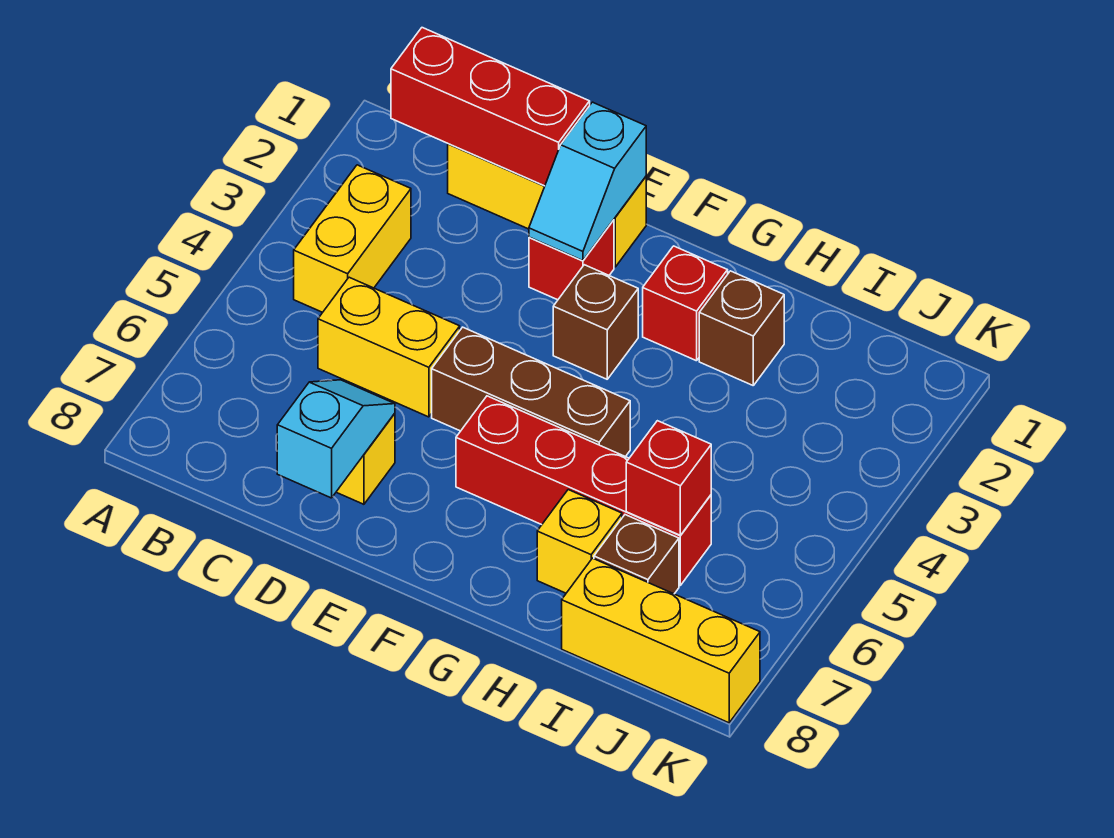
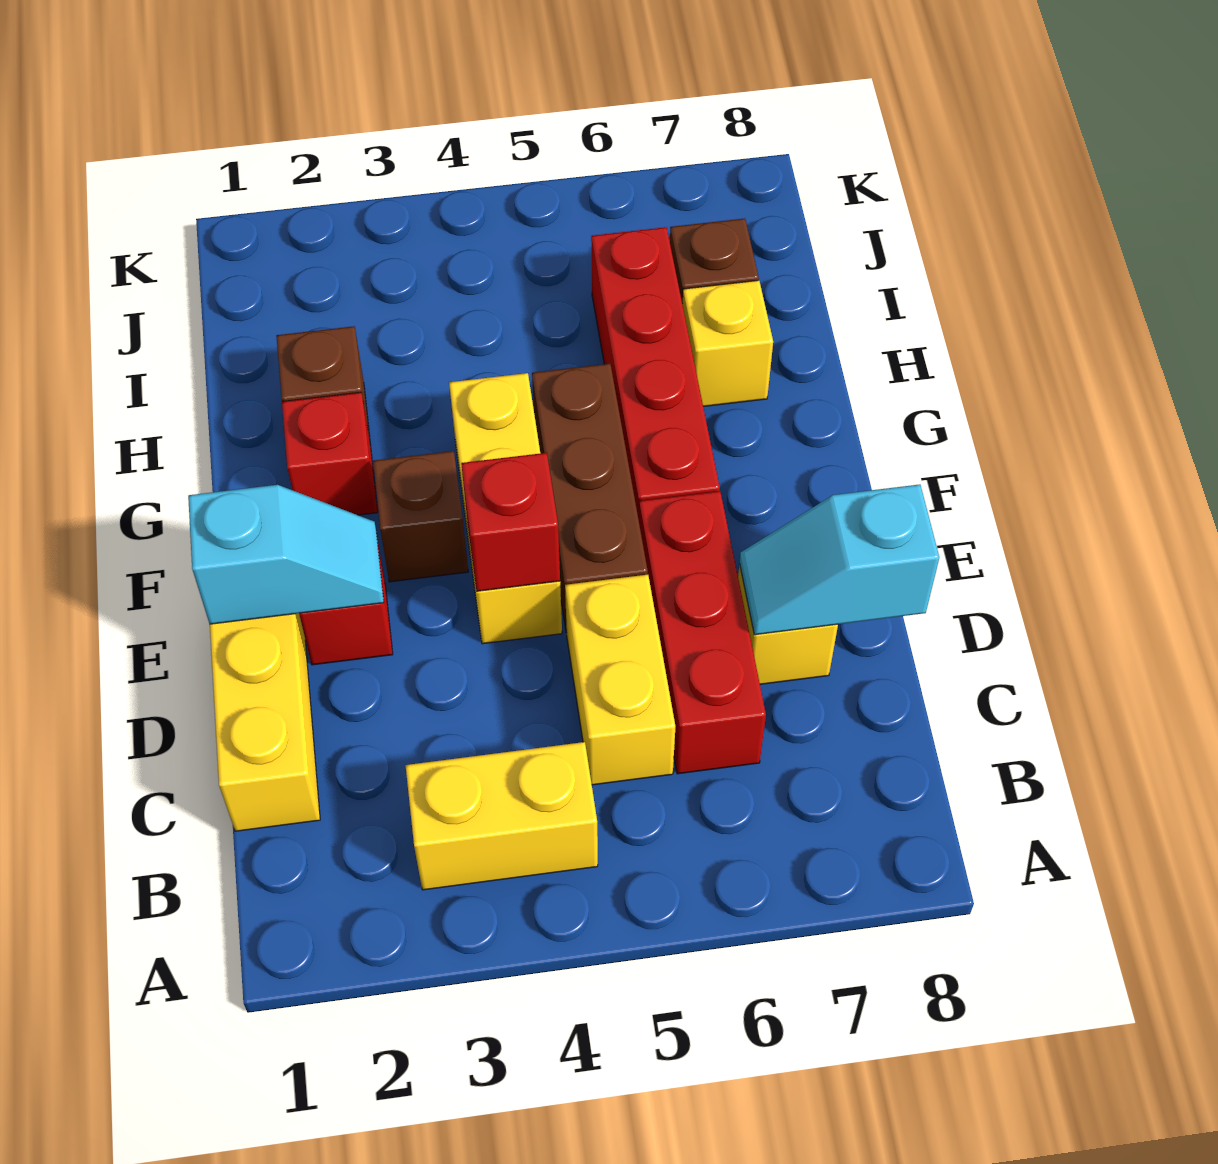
red 1x3 brick [391,28,590,186] -> red 1x3 brick moved to [639,491,766,774]
red 1x1 brick [626,421,711,535] -> red 1x1 brick moved to [461,453,560,591]
yellow 1x3 brick [562,558,760,723] -> yellow 1x3 brick moved to [449,373,562,644]

